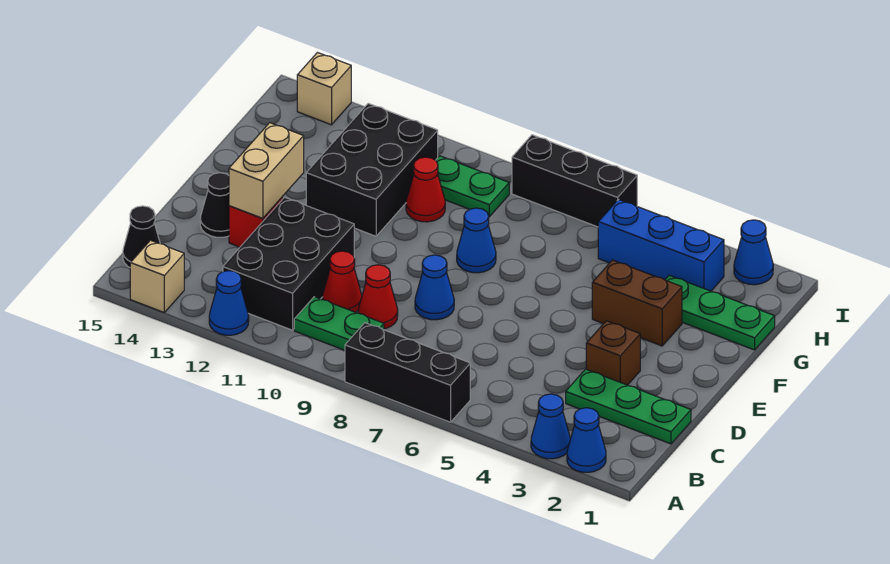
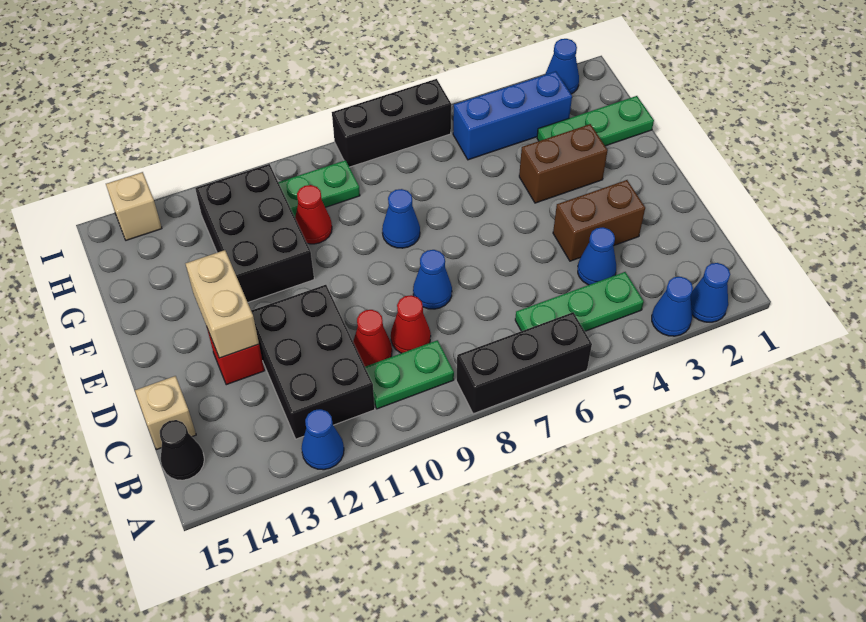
tan 1x1 brick [130,240,184,312] -> tan 1x1 brick moved to [135,376,196,450]
green 1x3 plate [566,369,691,444] -> green 1x3 plate moved to [515,272,644,331]
none -> blue 1x1 cone [578,227,616,285]
brown 1x1 brick [586,321,640,385] -> brown 1x2 brick [553,180,645,261]
black 1x1 cone [200,173,229,237] -> none

